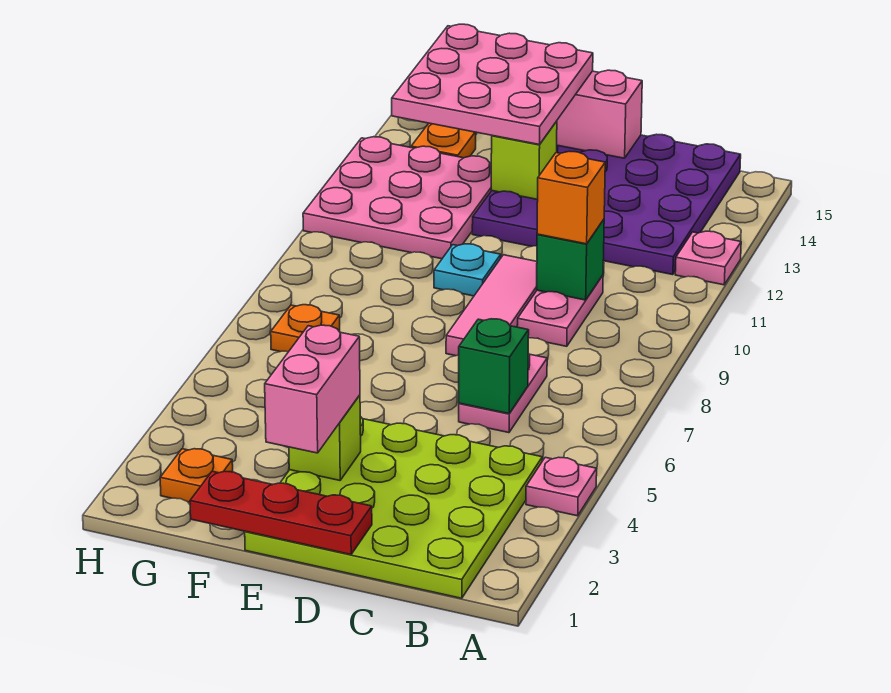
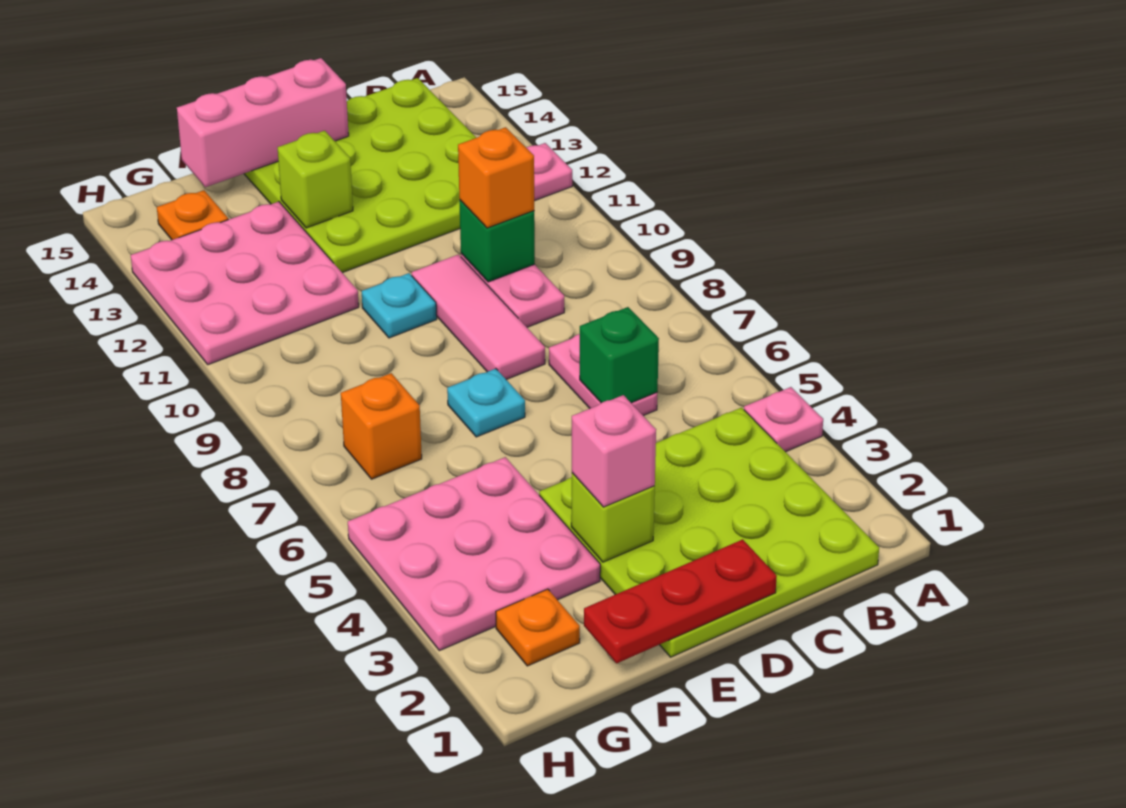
purple 4x4 plate [472,134,741,275] -> lime 4x4 plate [244,78,476,273]
pink 1x2 brick [265,325,360,453] -> pink 1x1 brick [572,395,656,507]
none -> cyan 1x1 plate [447,369,525,437]
pink 3x3 plate [392,24,593,145] -> pink 3x3 plate moved to [348,457,600,651]
orange 1x1 plate [271,305,340,352] -> orange 1x1 brick [341,373,422,479]

